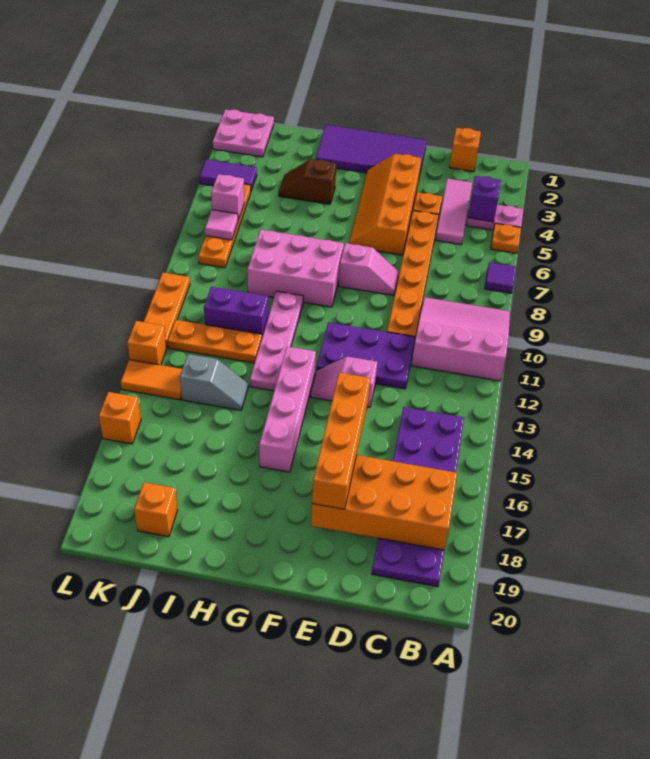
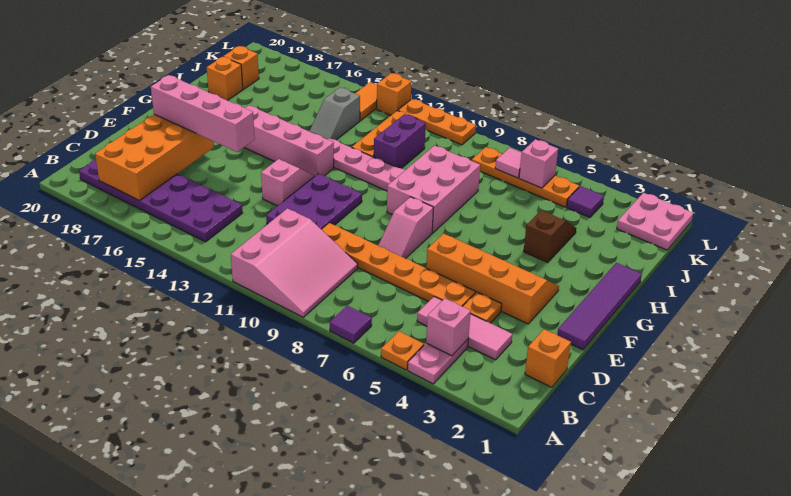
purple 1x1 brick [468,176,501,222] -> pink 1x1 brick [426,298,471,356]
purple 2x4 tile [316,125,427,176] -> purple 1x4 tile [557,263,642,350]
orange 1x4 brick [312,373,370,509] -> pink 1x4 brick [151,75,255,152]
purple 1x2 tile [199,159,257,191] -> purple 1x1 tile [567,186,604,217]
orange 1x1 brick [99,392,141,444] -> orange 1x1 brick moved to [207,57,243,101]

